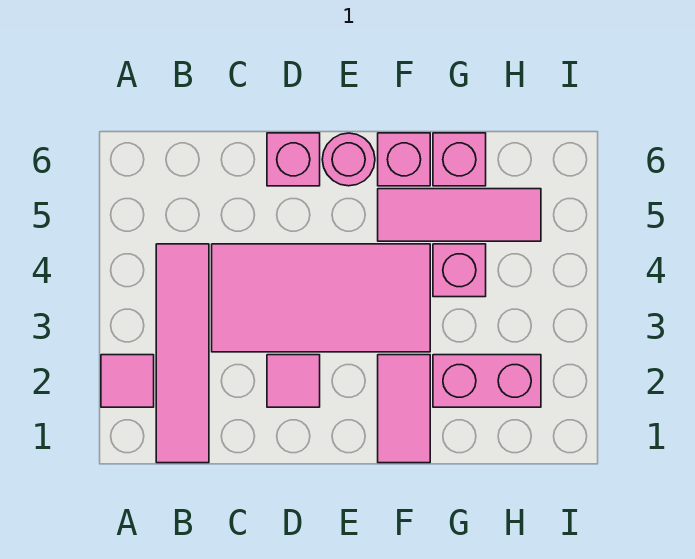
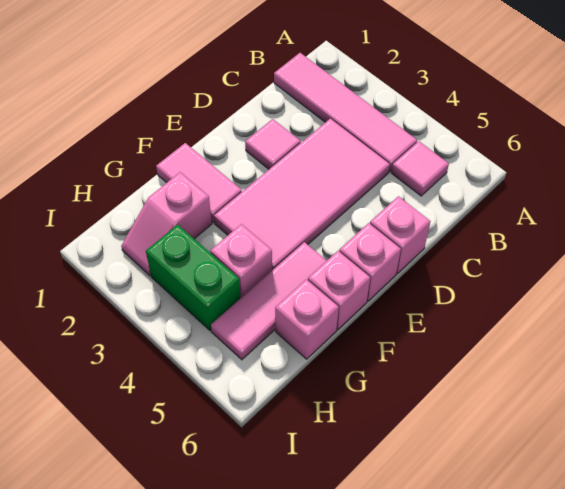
pink 1x1 tile [101,355,154,407] -> pink 1x1 tile moved to [391,141,449,196]
pink 1x1 round brick [322,133,375,186] -> pink 1x1 brick [339,223,401,301]
pink 1x2 brick [433,355,541,407] -> pink 1x2 slope [121,172,212,275]
none -> green 1x2 brick [146,225,241,331]

